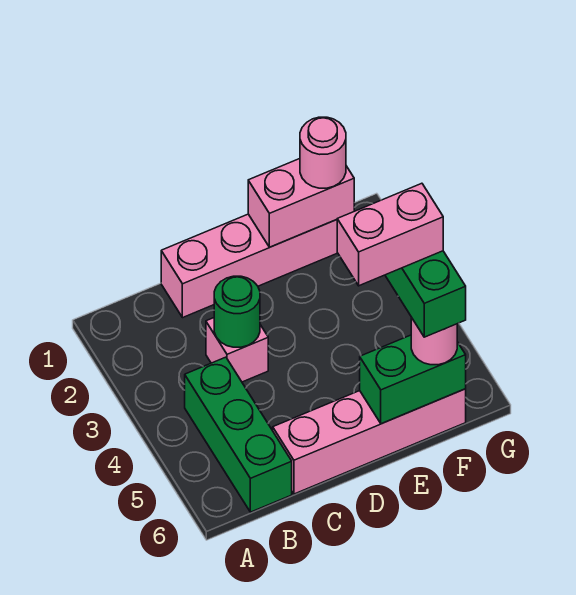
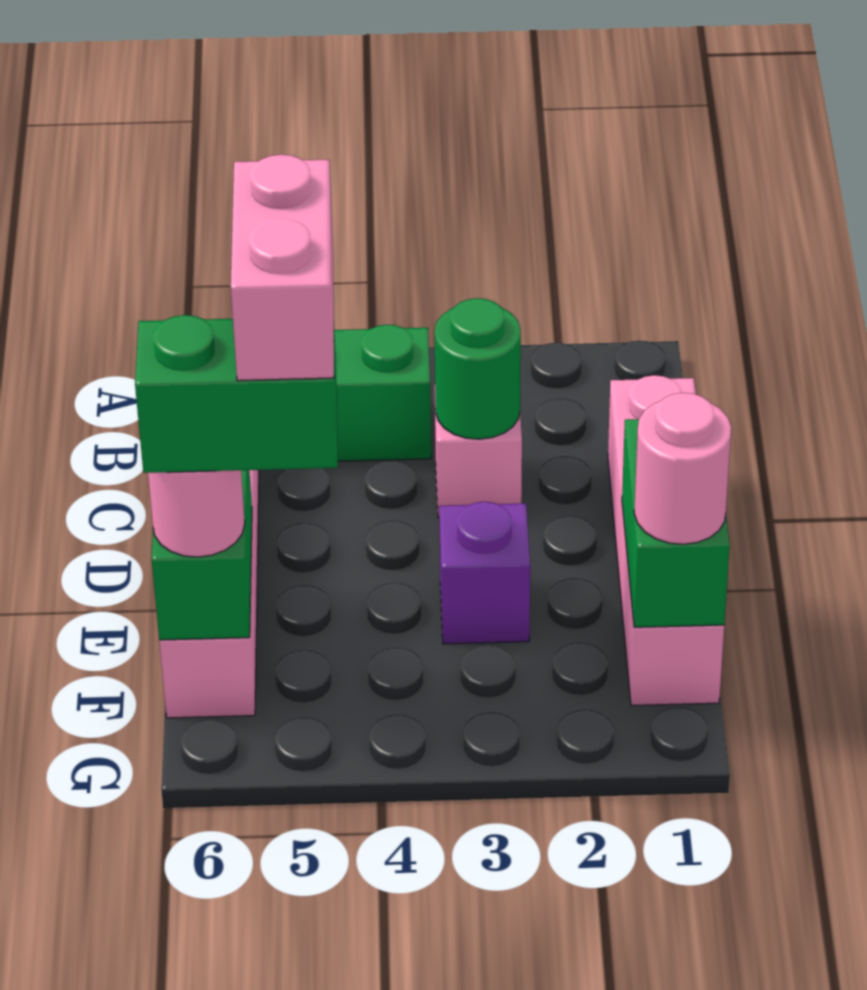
pink 1x2 brick [248,159,354,247] -> green 1x2 brick [622,419,730,627]
none -> purple 1x1 brick [439,502,530,644]

